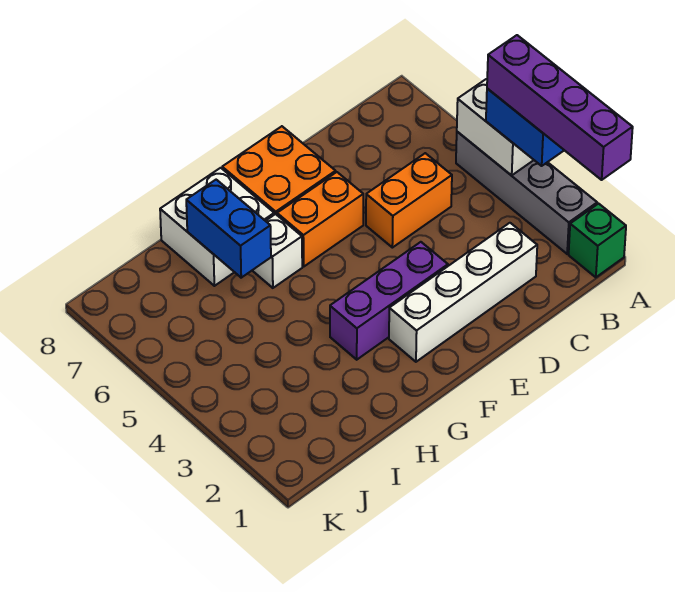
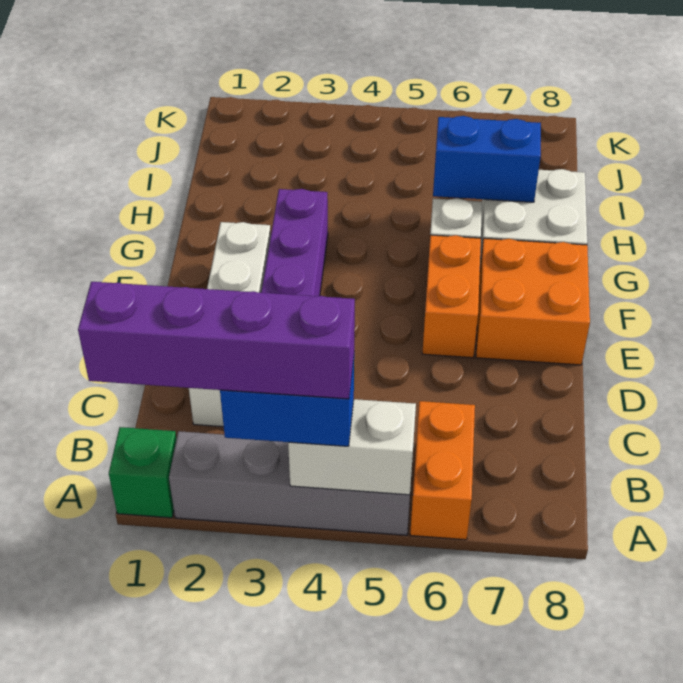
orange 1x2 brick [366,153,452,248] -> orange 1x2 brick moved to [410,401,475,540]

